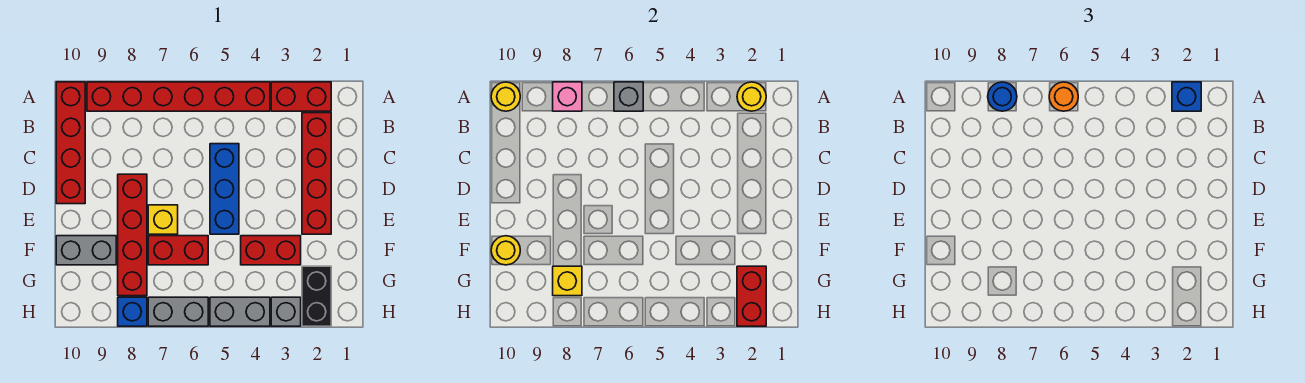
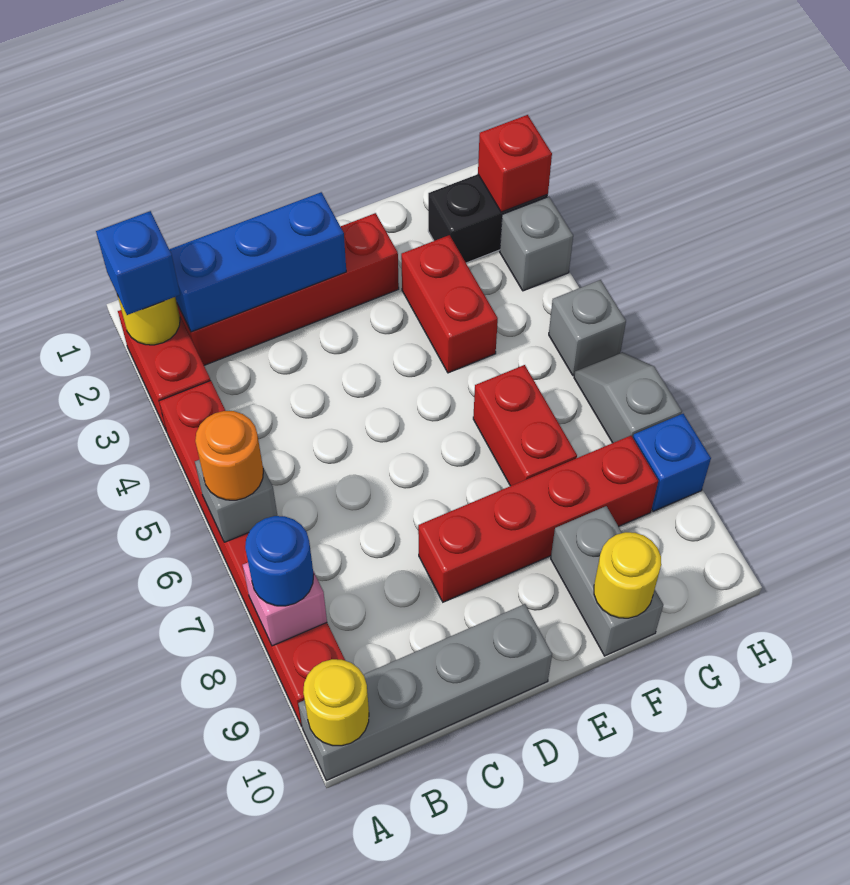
red 1x4 brick [56,82,85,204] -> grey 1x4 brick [298,604,552,781]
blue 1x3 brick [210,144,239,234] -> blue 1x3 brick moved to [169,192,346,332]
yellow 1x1 brick [148,205,178,234] -> none
red 1x2 brick [737,266,766,326] -> red 1x1 brick [478,115,552,212]
yellow 1x1 brick [553,266,582,296] -> none
grey 1x2 brick [210,297,270,326] -> grey 1x1 brick [549,280,626,375]
grey 1x2 brick [148,297,208,326] -> grey 1x2 slope [574,352,682,443]

